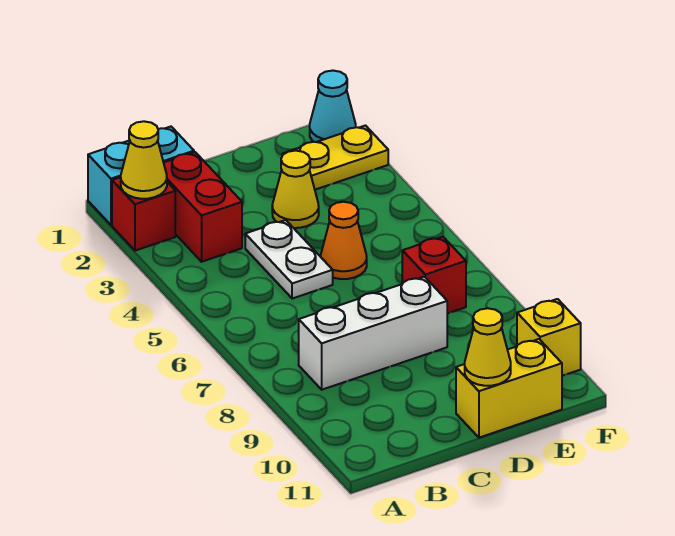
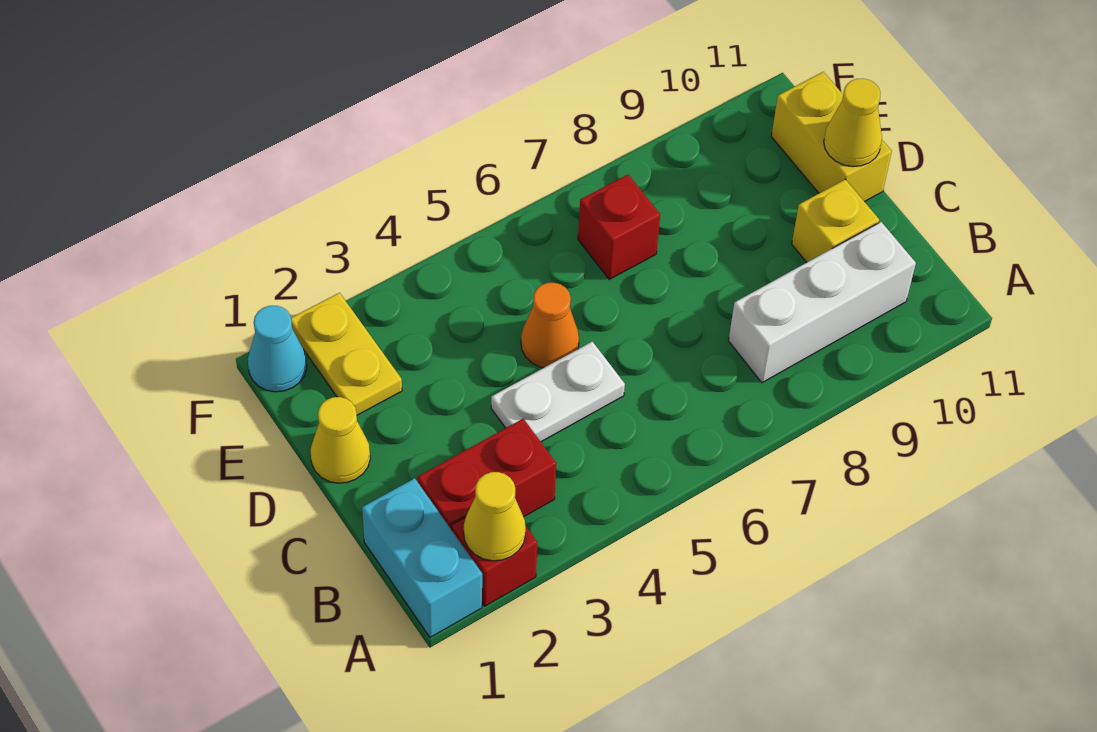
white 1x3 brick [299,277,447,390] -> white 1x3 brick turned to [729,222,916,383]
yellow 1x1 cone [272,151,319,228] -> yellow 1x1 cone moved to [310,397,370,483]
yellow 1x1 brick [517,299,581,376] -> yellow 1x1 brick moved to [792,179,879,262]

